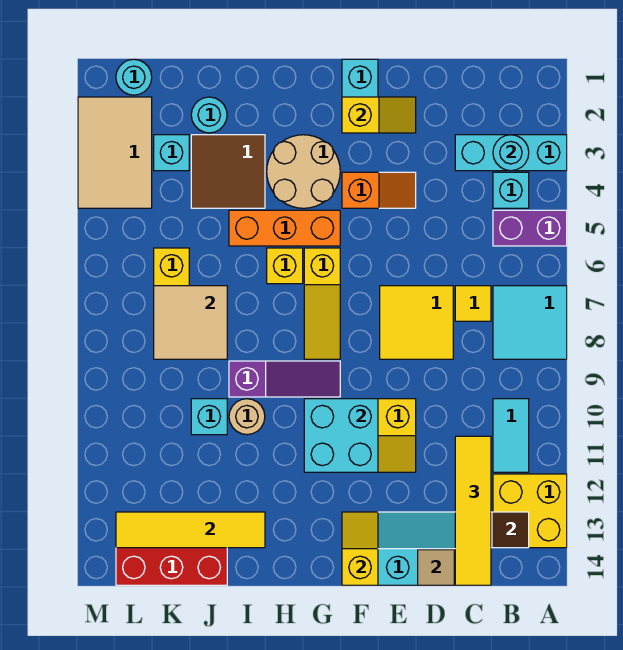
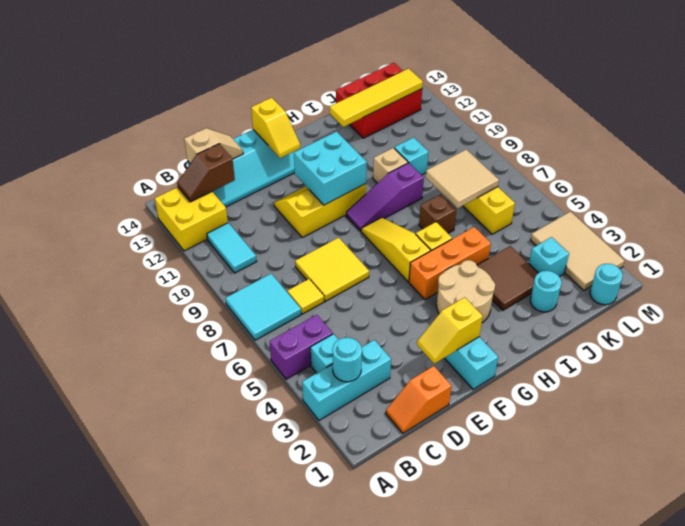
yellow 1x4 tile [455,436,491,585] -> none
orange 1x2 slope [342,172,416,208] -> orange 1x2 slope moved to [386,366,452,433]
none -> brown 1x1 brick [419,194,456,233]
tan 1x1 round brick [229,399,265,435] -> tan 1x1 brick [373,148,408,183]

